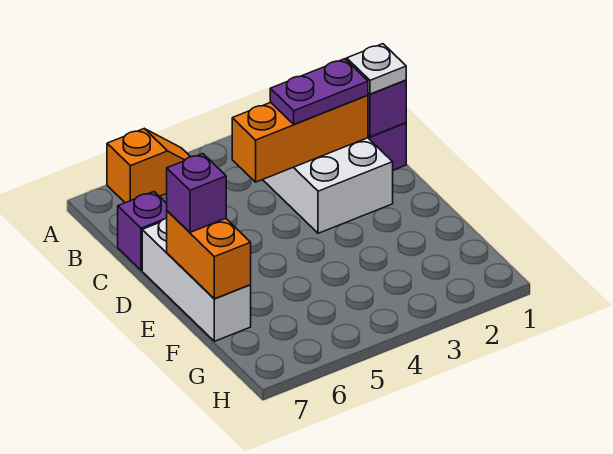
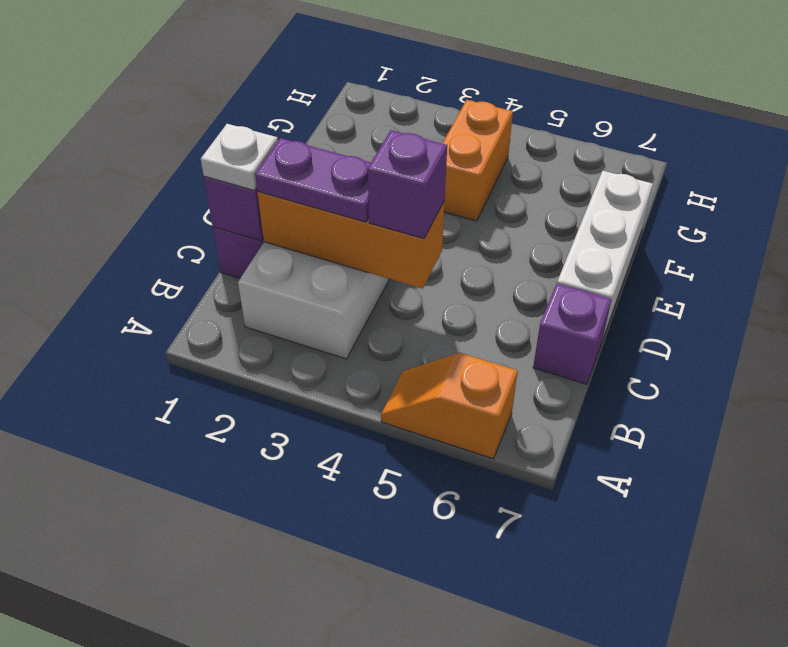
orange 1x2 brick [167,211,251,299] -> orange 1x2 brick moved to [442,100,513,221]
purple 1x1 brick [167,154,226,232] -> purple 1x1 brick moved to [368,130,447,239]

